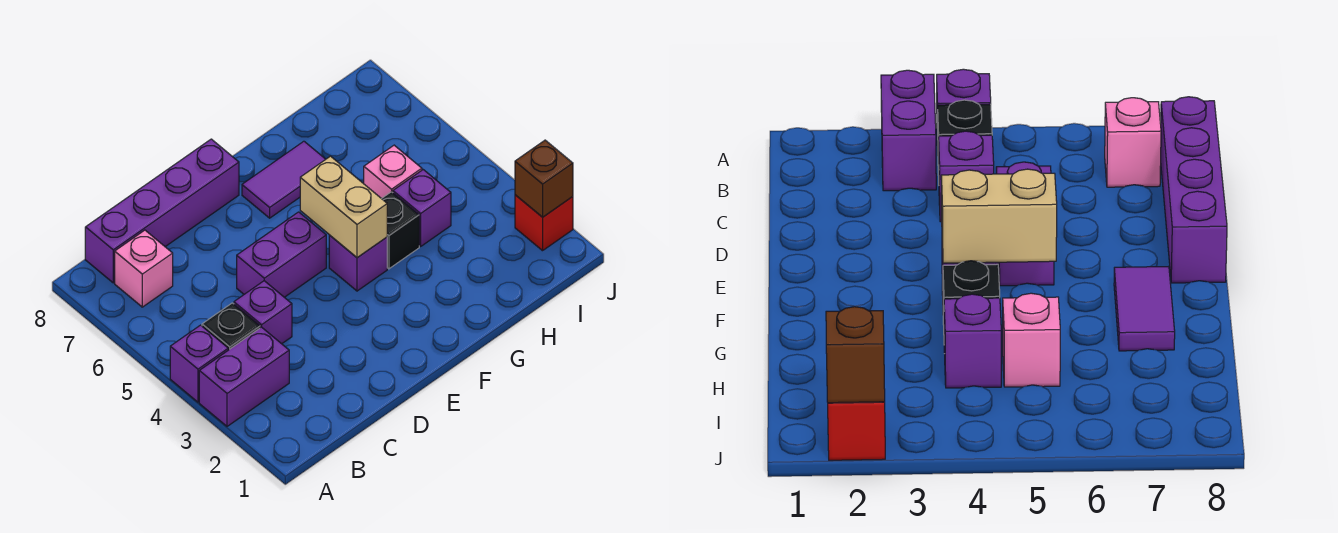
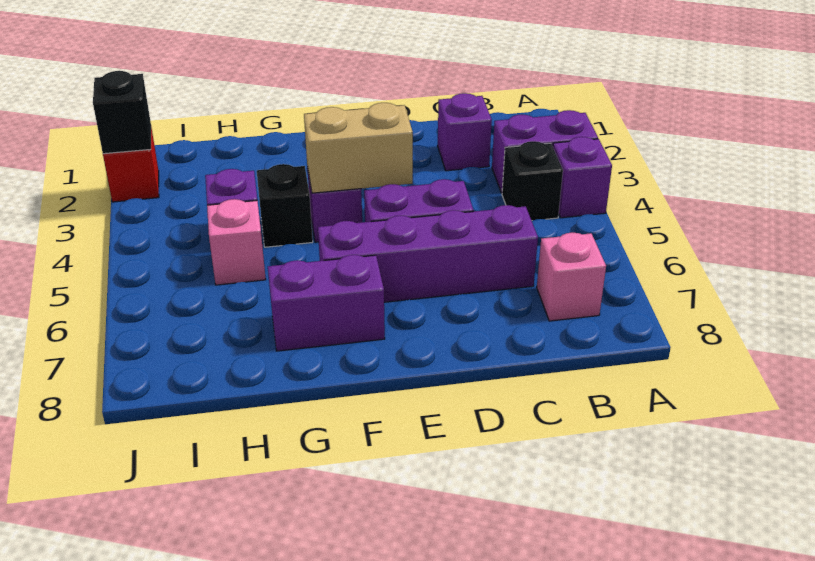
purple 1x4 brick [85,139,239,283] -> purple 1x4 brick moved to [318,205,538,302]
purple 1x1 brick [234,281,292,344] -> purple 1x1 brick moved to [438,93,492,171]
tan 1x2 brick [300,156,387,258] -> tan 1x2 brick turned to [304,103,413,193]
purple 1x2 tile [242,141,326,218] -> purple 1x2 brick [268,255,385,351]
brown 1x1 brick [515,140,573,217] -> black 1x1 brick [93,71,151,154]

